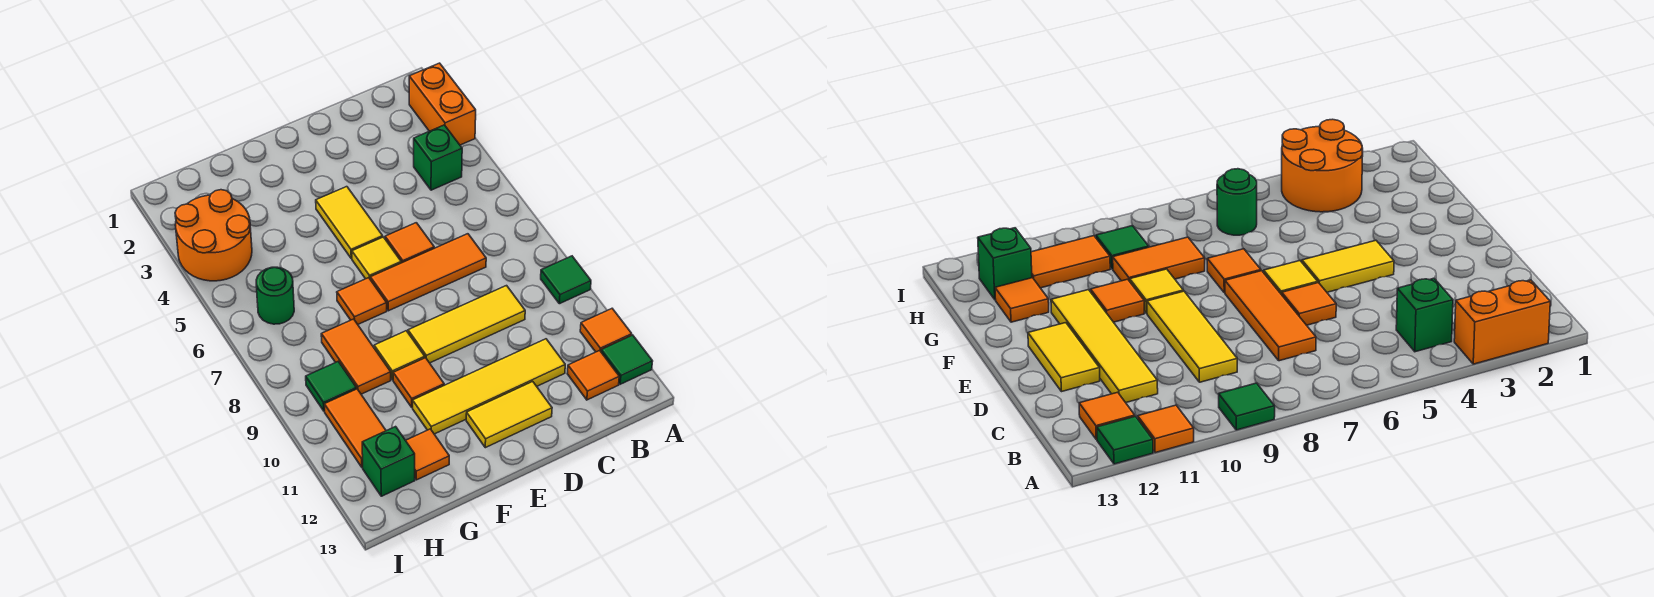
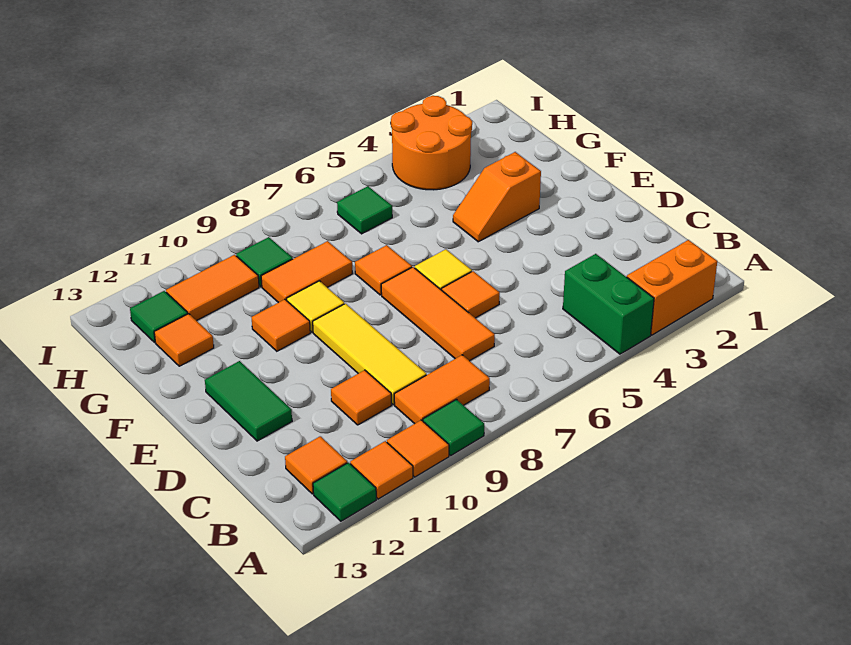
none -> orange 1x1 tile [387,420,449,477]
green 1x1 brick [414,125,462,190] -> green 1x2 brick [563,254,654,354]
none -> orange 1x2 tile [394,355,490,424]
none -> orange 1x1 tile [331,370,392,425]
yellow 1x4 tile [413,339,565,434] -> none
yellow 1x2 tile [466,382,552,448] -> green 1x2 tile [205,361,292,441]
yellow 1x2 tile [316,187,383,259] -> none
none -> orange 1x2 slope [453,152,541,242]
green 1x1 round brick [256,267,294,324] -> green 1x1 tile [337,186,392,234]
green 1x1 brick [362,427,415,496] -> green 1x1 tile [130,291,188,343]

